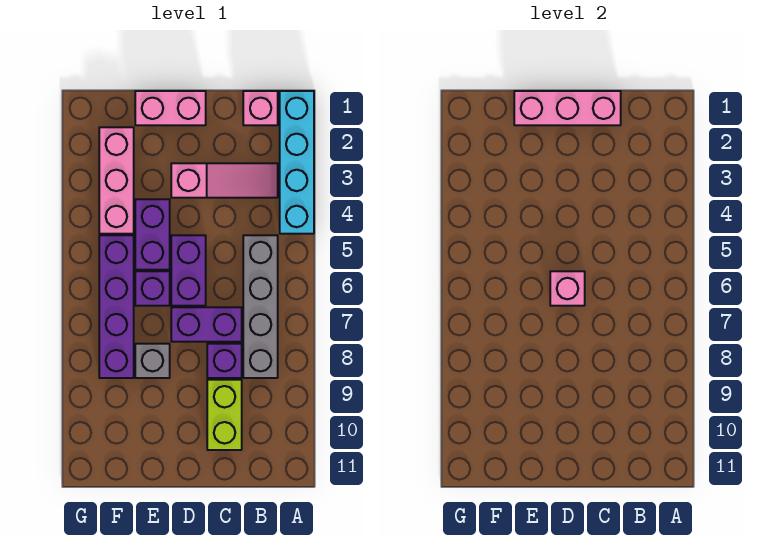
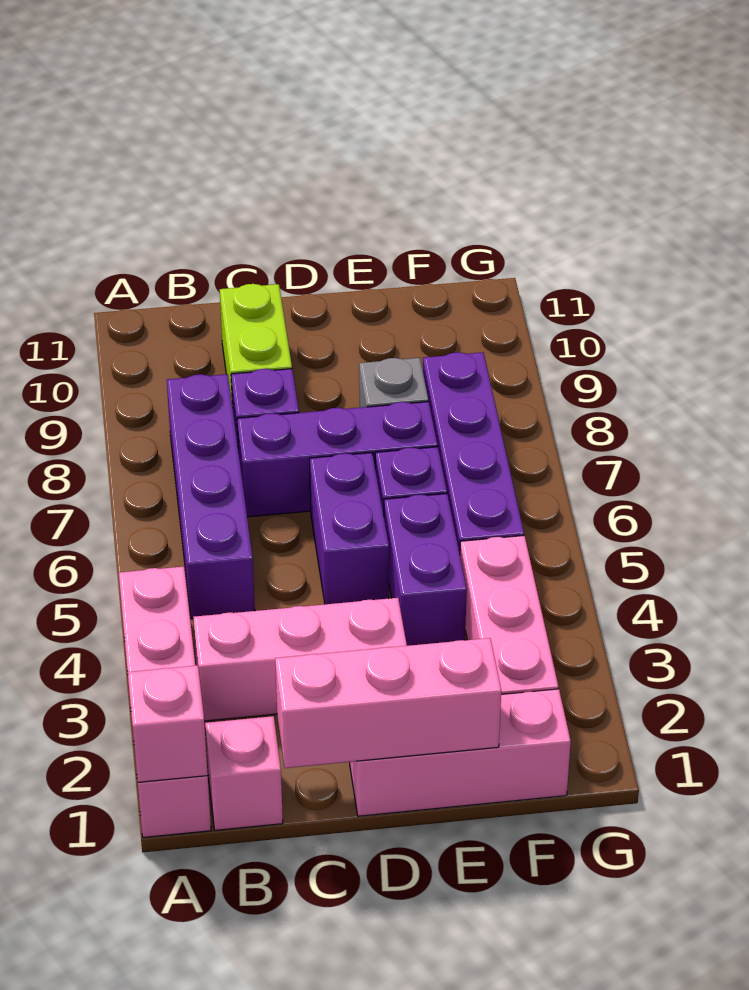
cyan 1x4 brick [280,91,314,234] -> pink 1x4 brick [119,567,211,838]
pink 1x3 slope [171,163,278,198] -> pink 1x3 brick [193,598,407,721]
grey 1x4 brick [243,235,278,378] -> purple 1x4 brick [167,374,255,619]
purple 1x2 brick [171,307,242,342] -> purple 1x3 brick [237,402,438,517]
pink 1x2 brick [135,91,206,125] -> pink 1x3 brick [350,689,571,816]
pink 1x1 brick [550,271,585,306] -> pink 1x1 brick moved to [128,666,208,782]

